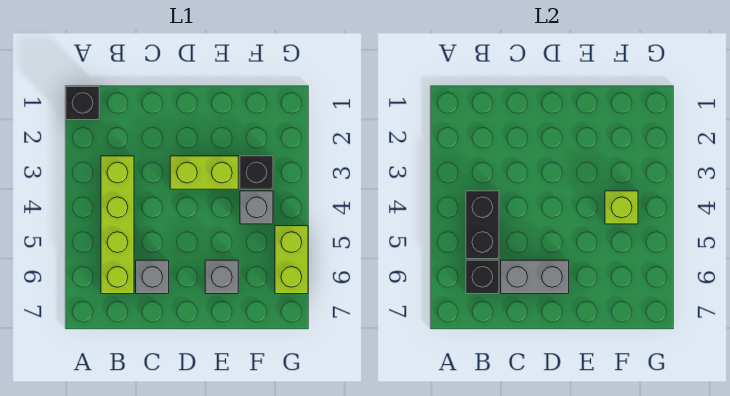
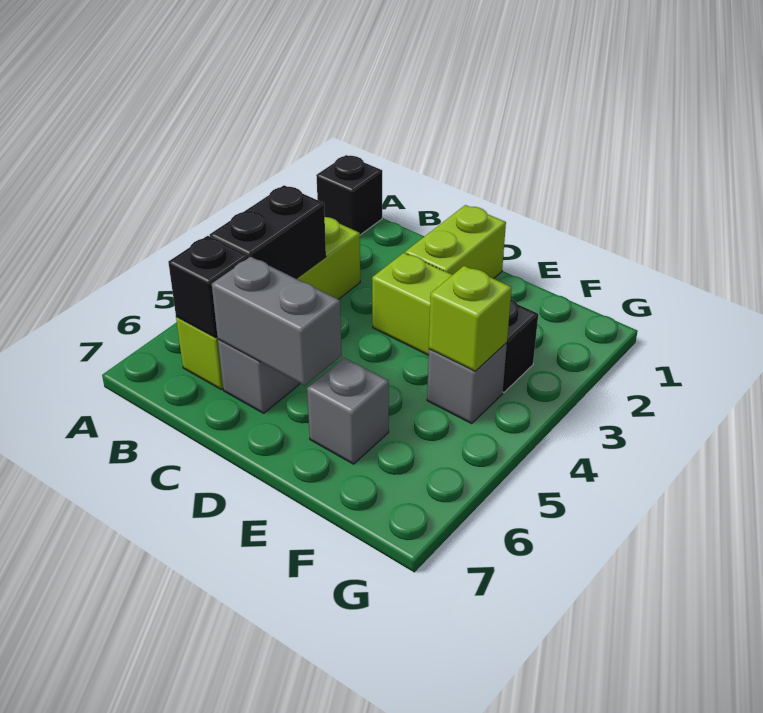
lime 1x2 brick [275,226,308,294] -> lime 1x2 brick moved to [405,205,506,279]

